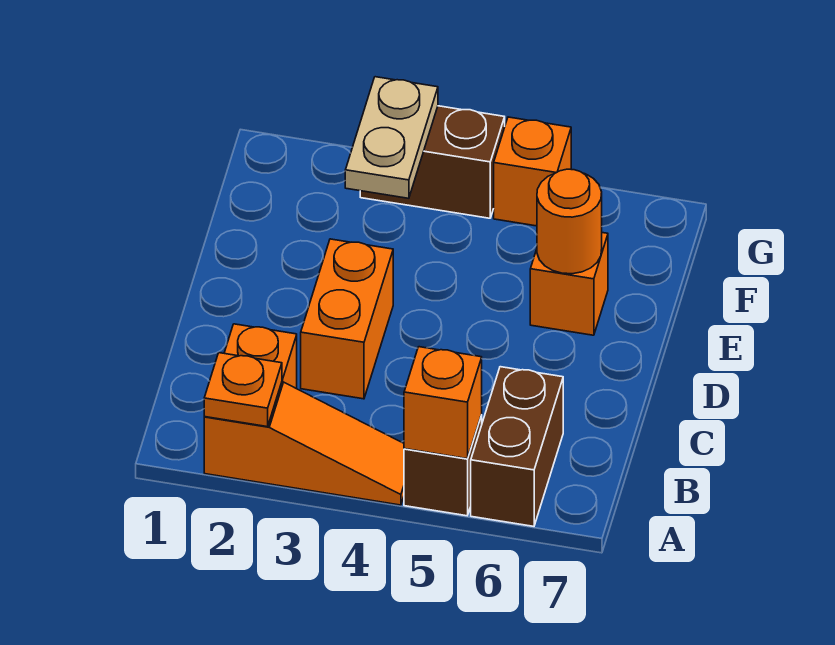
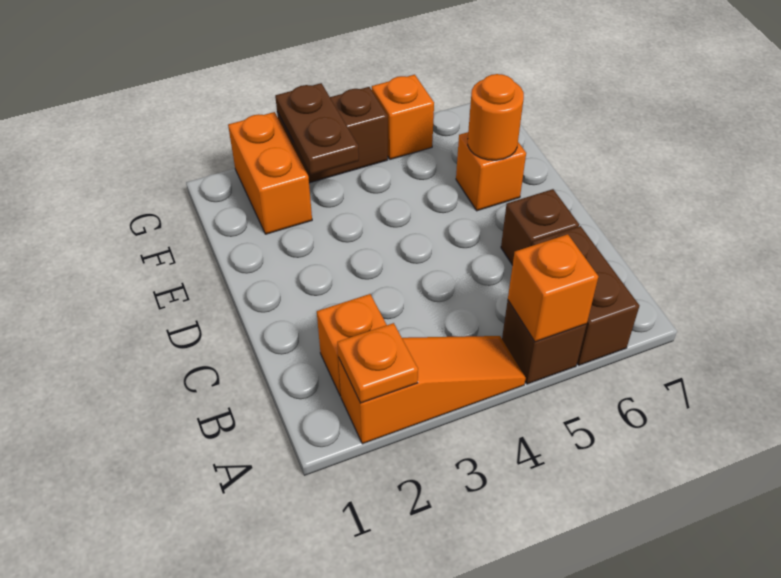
orange 1x2 brick [301,239,393,399] -> orange 1x2 brick moved to [228,112,312,234]
none -> brown 1x1 brick [501,189,579,265]
tan 1x2 plate [345,77,438,198] -> brown 1x2 plate [275,83,359,175]

